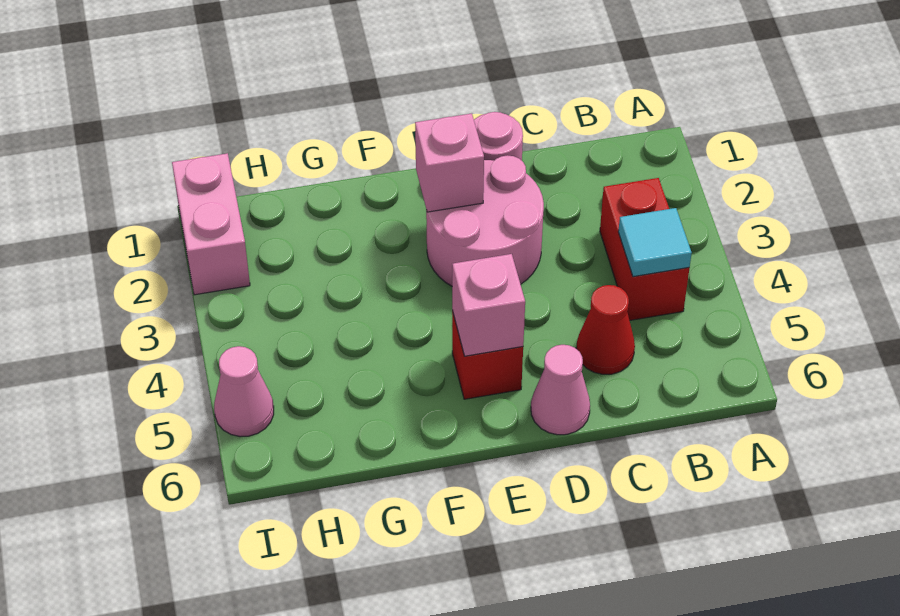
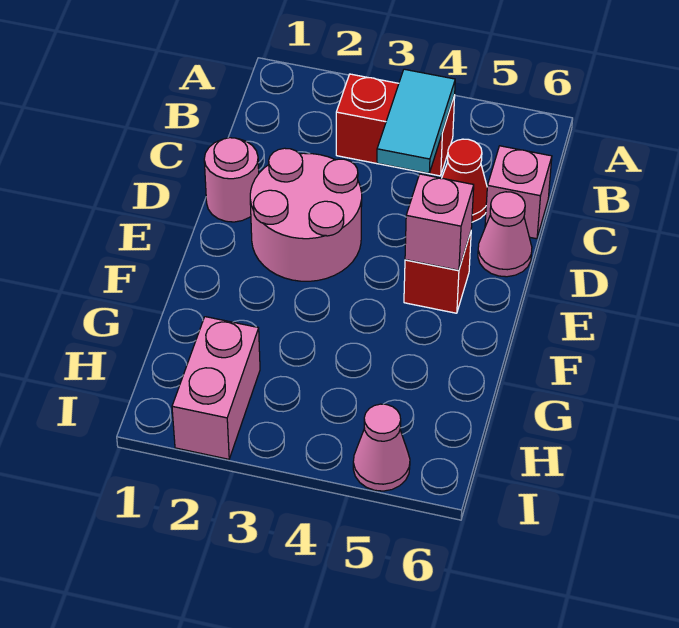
cyan 1x1 tile [618,208,692,277] -> cyan 1x2 tile [377,69,455,173]
pink 1x1 brick [415,113,484,212] -> pink 1x1 brick moved to [485,146,552,239]
pink 1x2 brick [172,153,250,295] -> pink 1x2 brick turned to [172,317,260,459]

